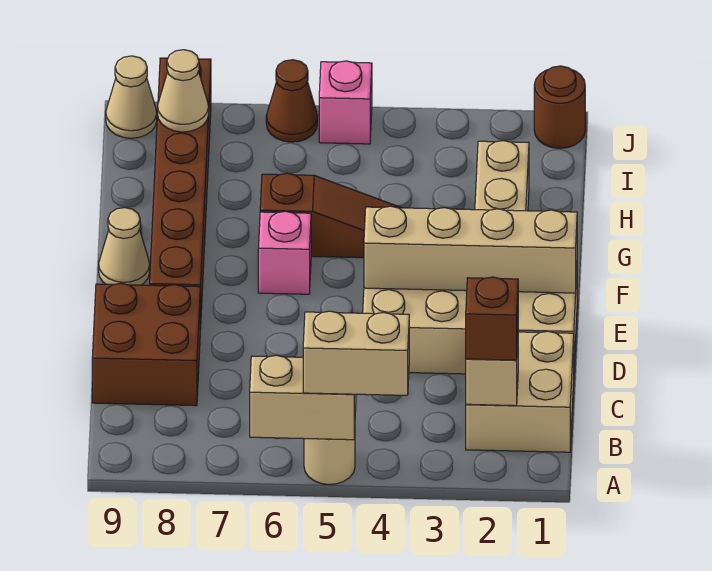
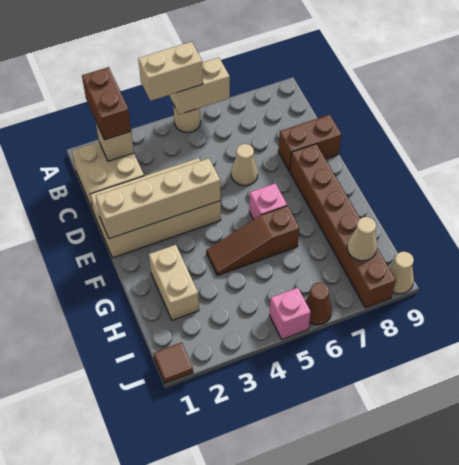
brown 1x1 brick [466,277,518,360] -> brown 1x2 brick [82,67,131,140]
brown 2x2 brick [92,283,200,406] -> brown 1x2 brick [278,115,342,171]
tan 1x1 cone [99,208,150,285] -> tan 1x1 cone moved to [231,144,258,186]
brown 1x1 round brick [534,66,585,148] -> brown 1x1 tile [154,343,193,383]

